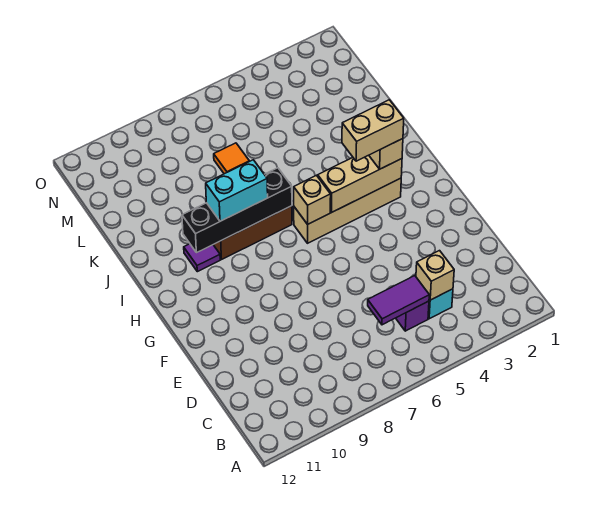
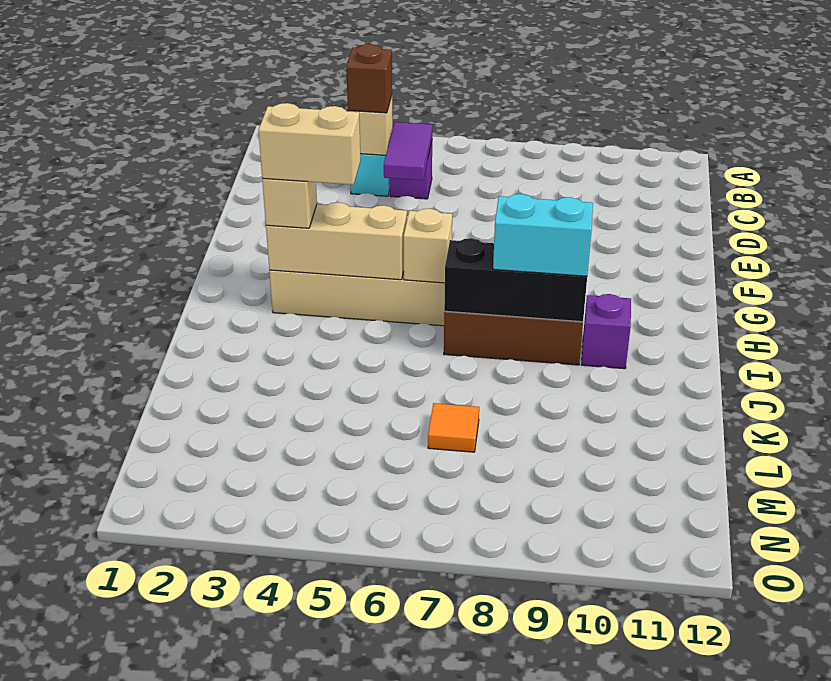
none -> brown 1x1 brick [346,44,392,113]
purple 1x2 tile [368,276,429,325] -> purple 1x2 tile turned to [384,122,432,180]
black 1x4 brick [182,168,292,253] -> black 1x3 brick [444,238,587,322]
purple 1x1 tile [184,244,220,272] -> purple 1x1 brick [581,294,631,369]

